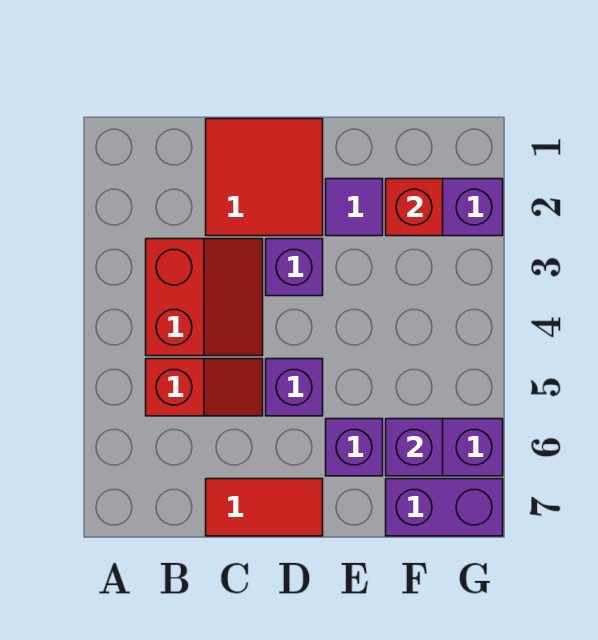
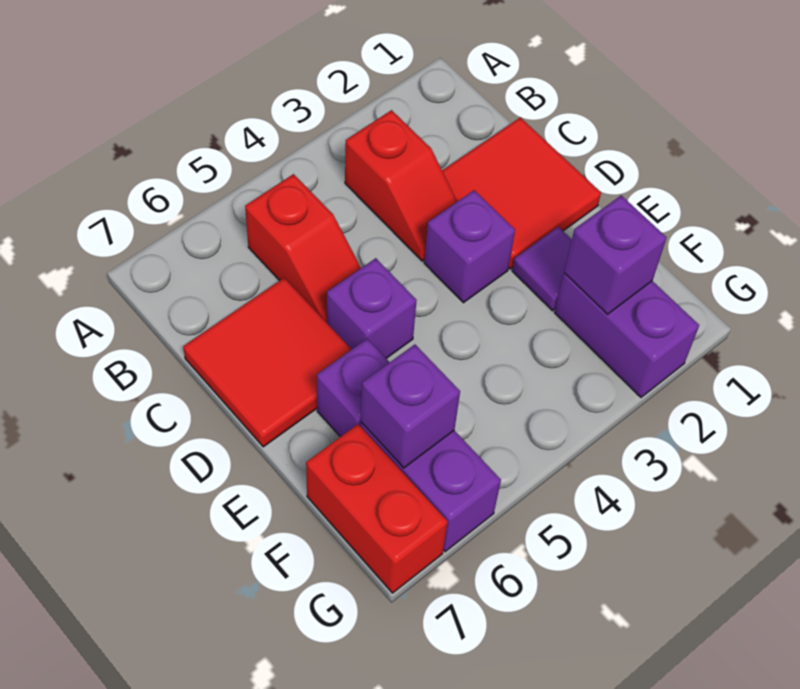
red 2x2 slope [146,239,263,356] -> red 1x2 slope [345,110,457,261]
red 1x2 tile [206,479,323,536] -> red 2x2 tile [183,278,352,447]
red 1x1 brick [386,179,443,236] -> purple 1x1 brick [564,195,667,314]
purple 1x2 brick [386,479,503,536] -> red 1x2 brick [306,424,448,593]

